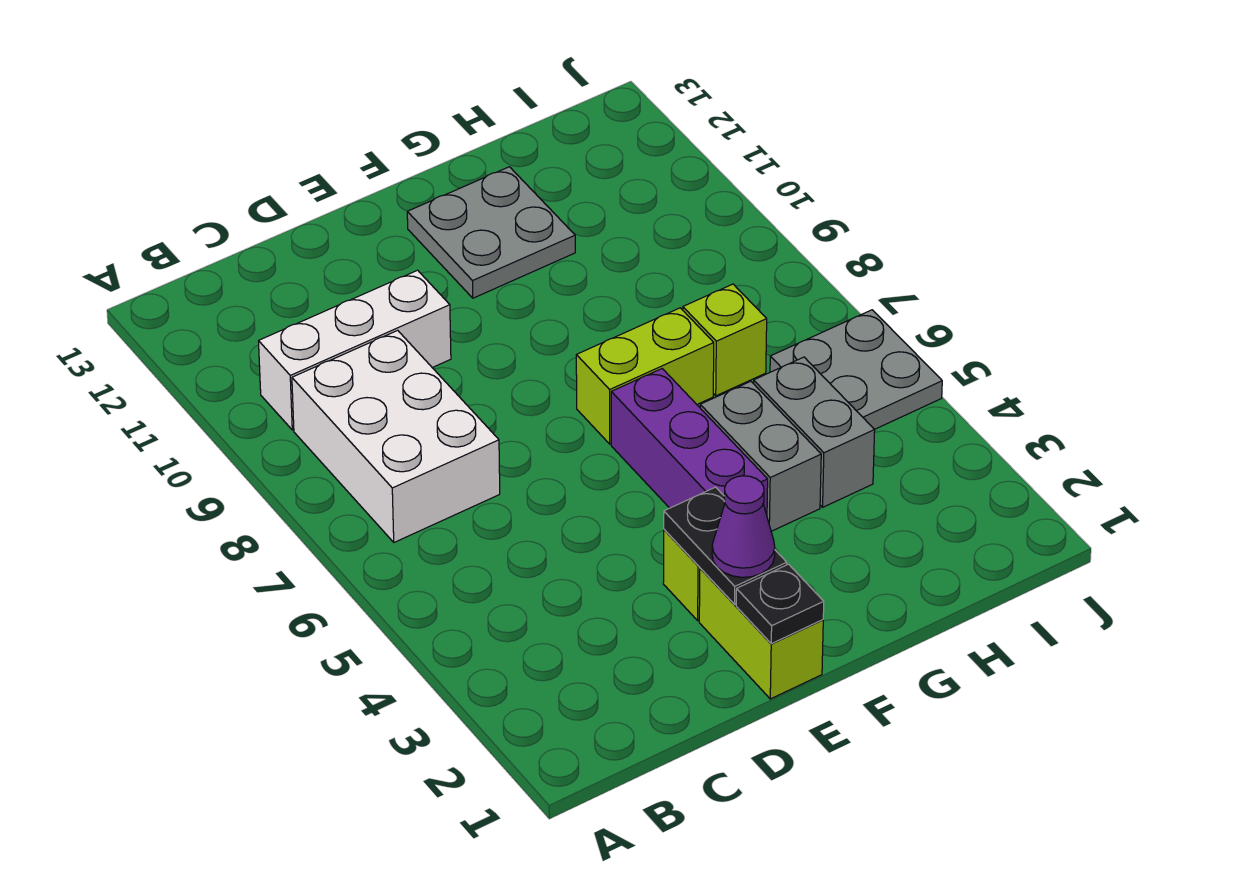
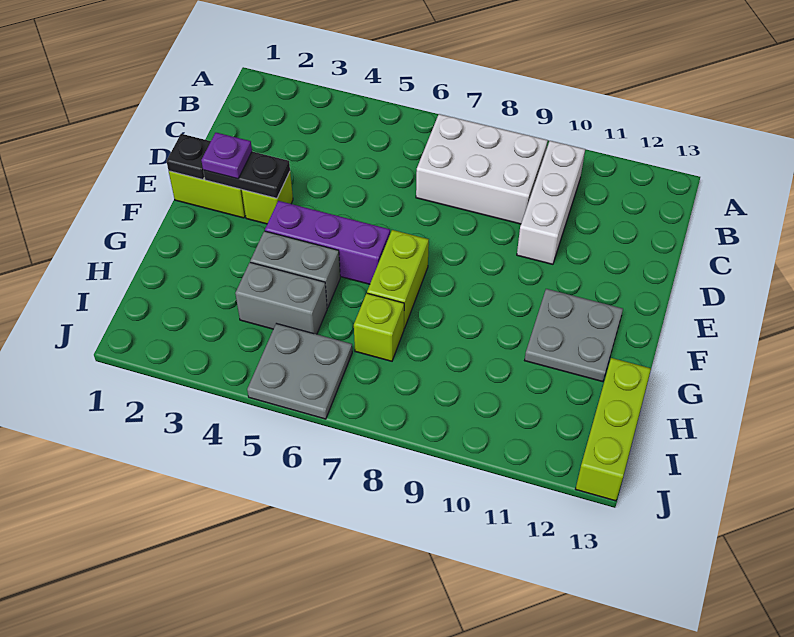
purple 1x1 cone [712,476,775,577] -> purple 1x1 plate [201,133,252,179]
none -> lime 1x3 brick [576,358,651,501]

